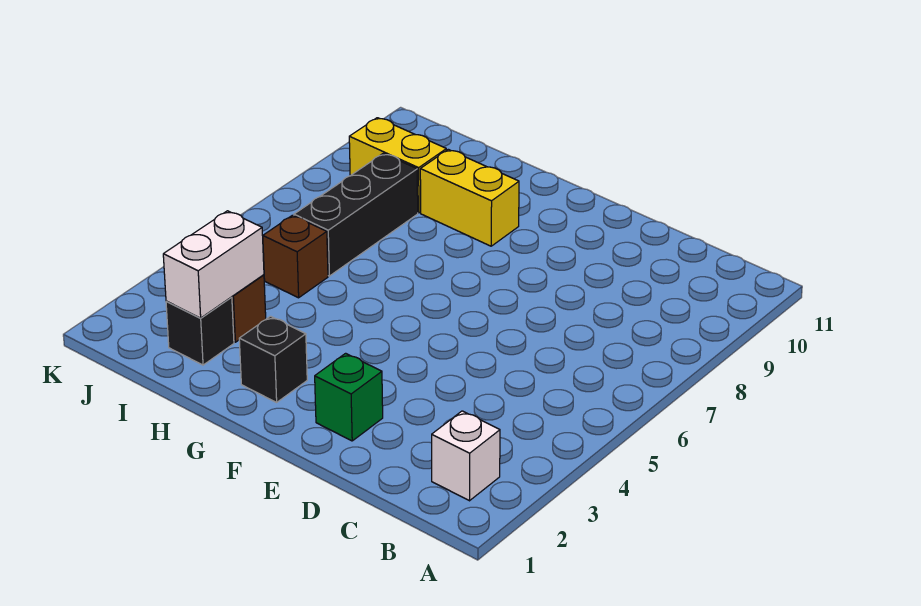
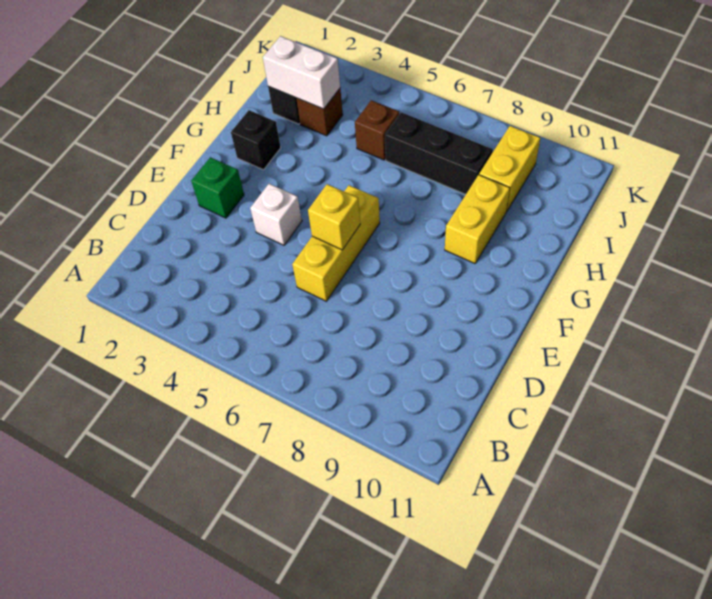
white 1x1 brick [432,411,500,501] -> white 1x1 brick moved to [250,184,302,245]
none -> yellow 1x3 brick [292,185,380,301]
none -> yellow 1x1 brick [308,184,360,250]

